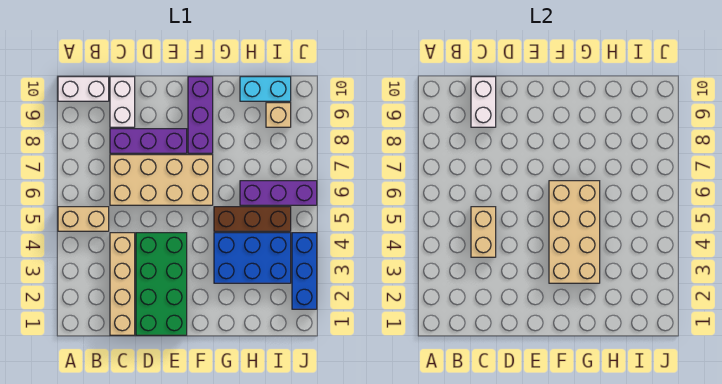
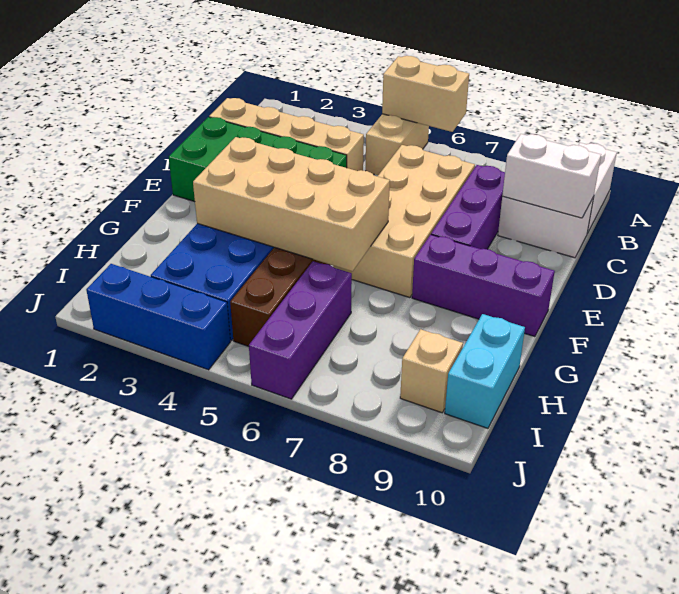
tan 1x2 brick [471,207,496,257] -> tan 1x2 brick moved to [382,56,469,132]

